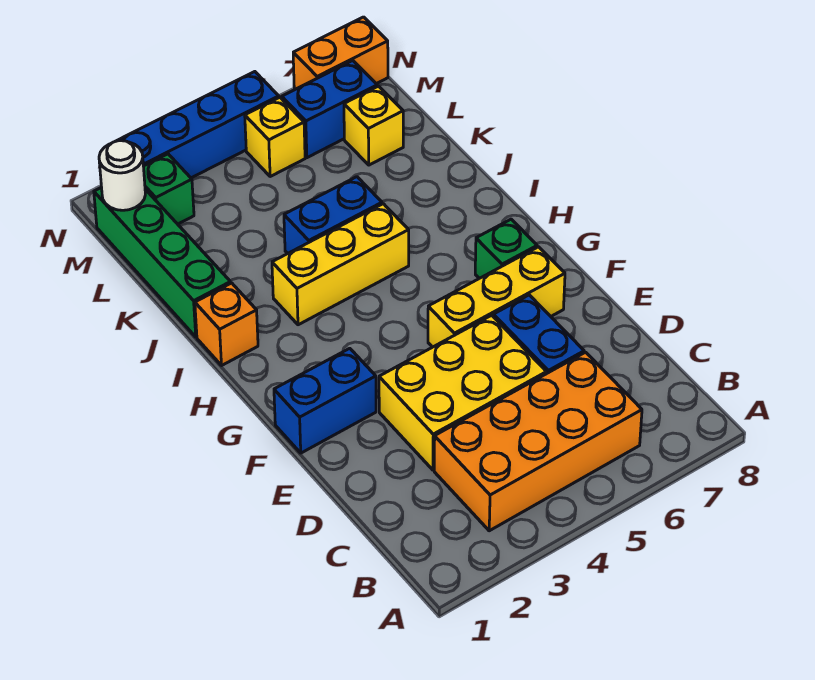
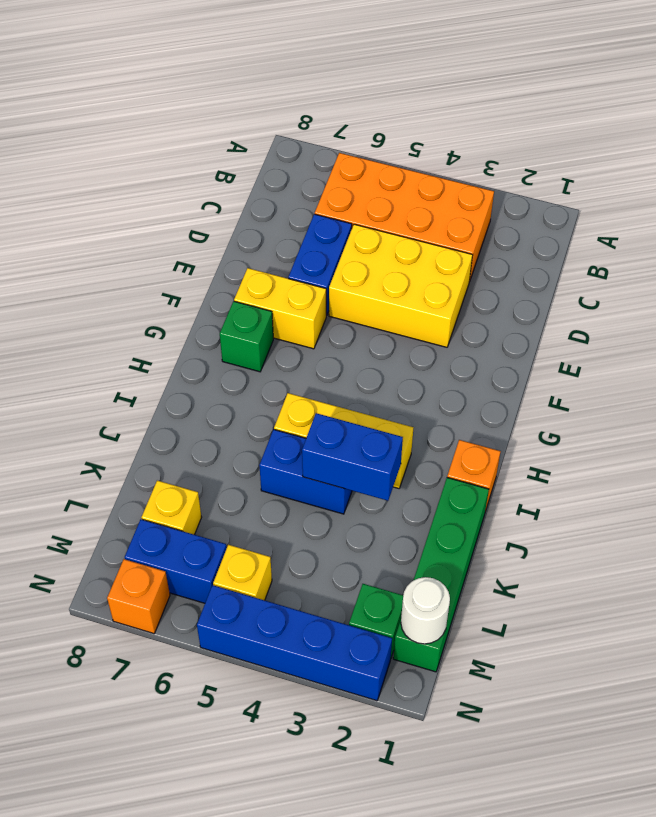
blue 1x2 brick [274,348,376,453] -> blue 1x2 brick moved to [302,413,403,501]
yellow 1x3 brick [428,247,565,347] -> yellow 1x2 brick [234,268,326,349]
orange 1x2 brick [293,17,388,89] -> orange 1x1 brick [107,559,170,633]

